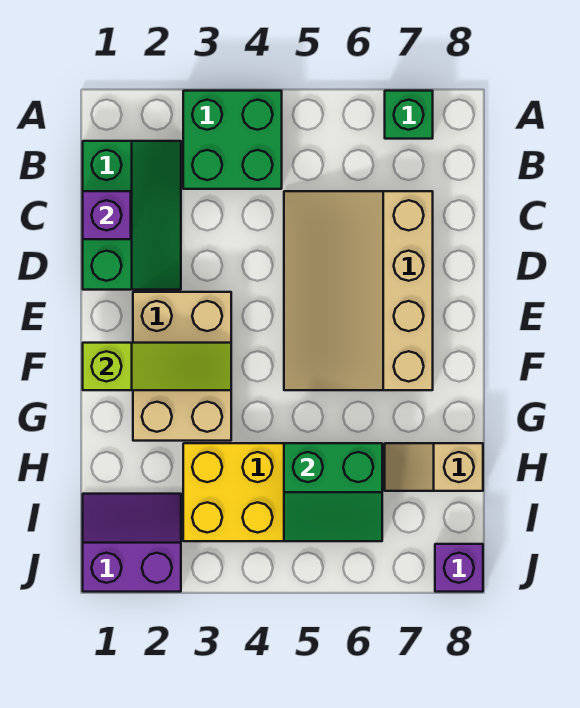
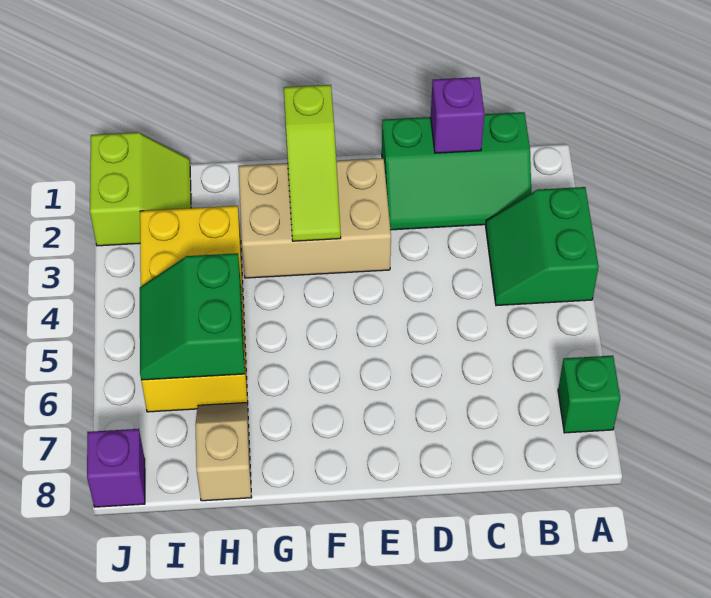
green 2x2 brick [183,91,282,189] -> green 2x2 slope [486,187,599,306]
tan 3x4 slope [284,191,433,390] -> none
purple 2x2 slope [83,494,181,592] -> lime 2x2 slope [90,132,191,246]

